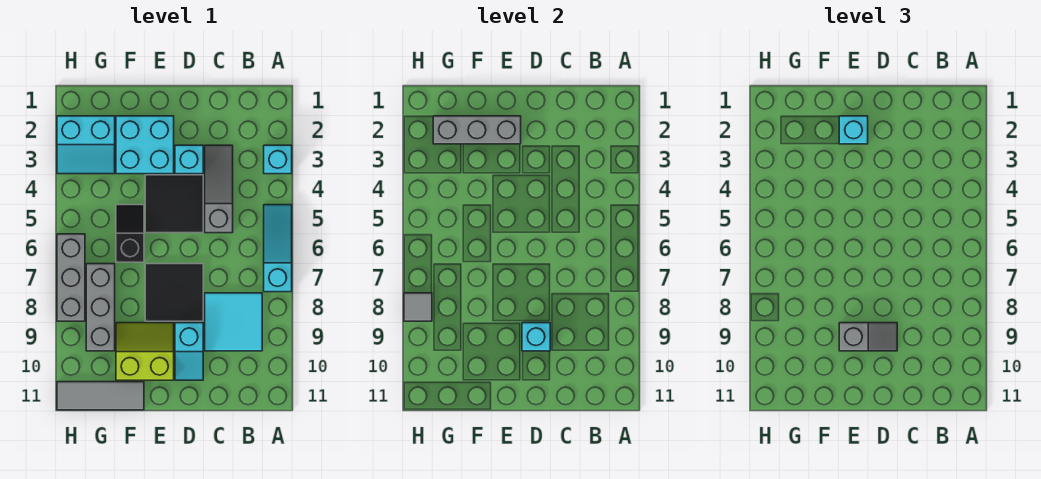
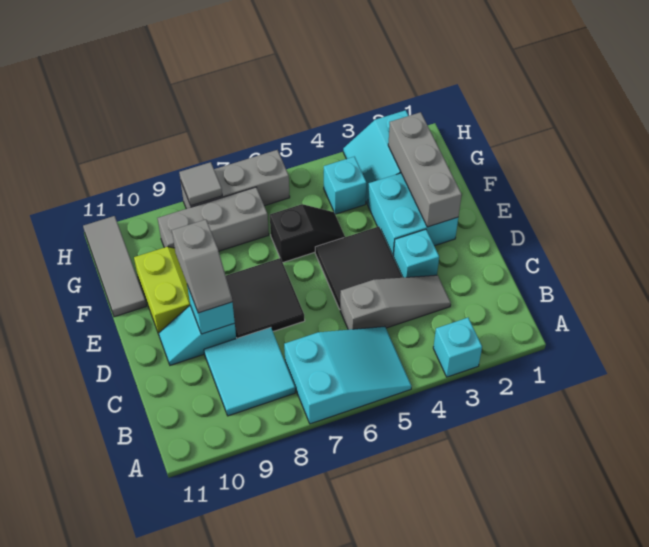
cyan 1x3 slope [264,205,292,292] -> cyan 2x3 slope [284,327,411,424]
cyan 1x1 brick [839,116,868,144] -> cyan 1x1 brick moved to [324,157,367,214]

